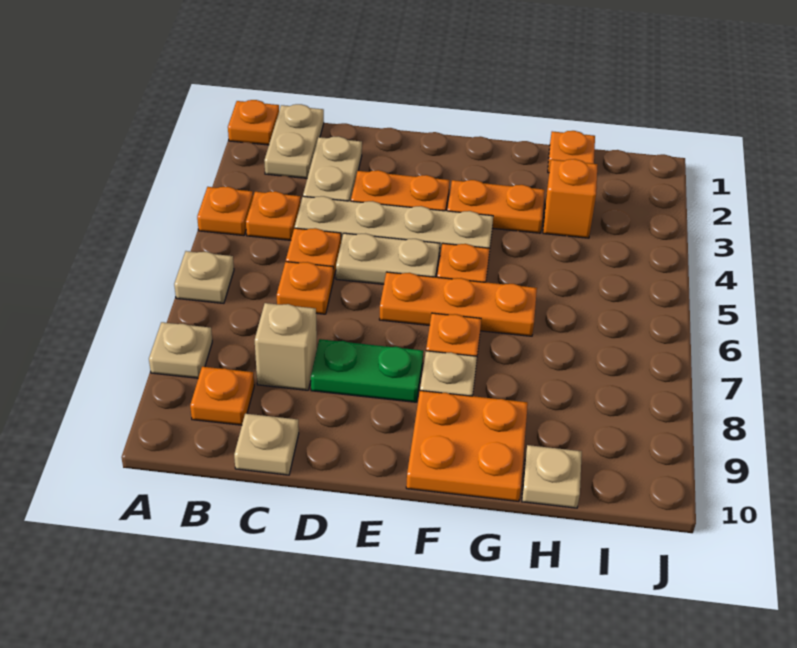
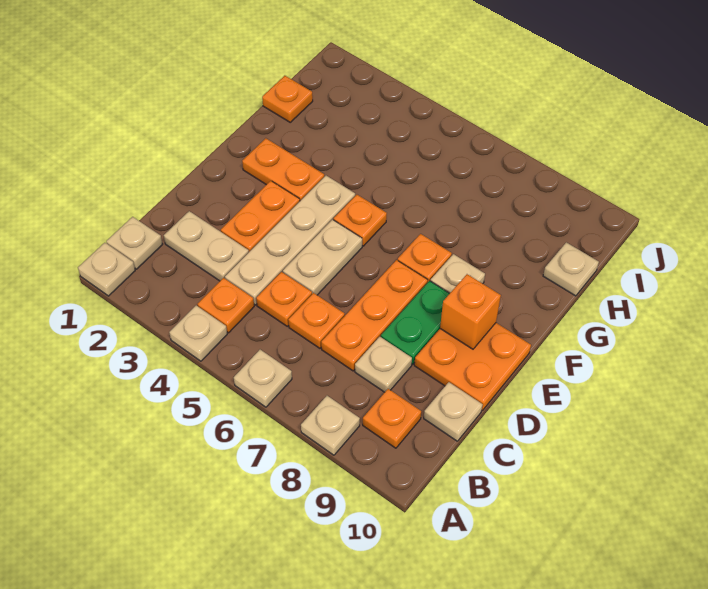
orange 1x1 plate [228,100,279,145] -> tan 1x1 plate [78,243,135,296]
orange 1x1 plate [197,187,253,236] -> tan 1x1 plate [169,305,227,361]
tan 1x2 plate [264,104,324,178] -> tan 1x1 plate [106,217,163,269]
tan 1x1 brick [255,303,317,390] -> tan 1x1 plate [355,337,412,392]
orange 1x3 plate [379,272,537,336] -> orange 1x3 plate moved to [321,260,428,371]
orange 1x2 plate [447,180,545,233] -> orange 1x2 plate turned to [242,138,324,201]
orange 2x2 plate [406,391,528,501] -> orange 2x2 plate moved to [414,323,531,411]
orange 1x1 brick [543,159,597,238] -> orange 1x1 brick moved to [440,274,501,349]

